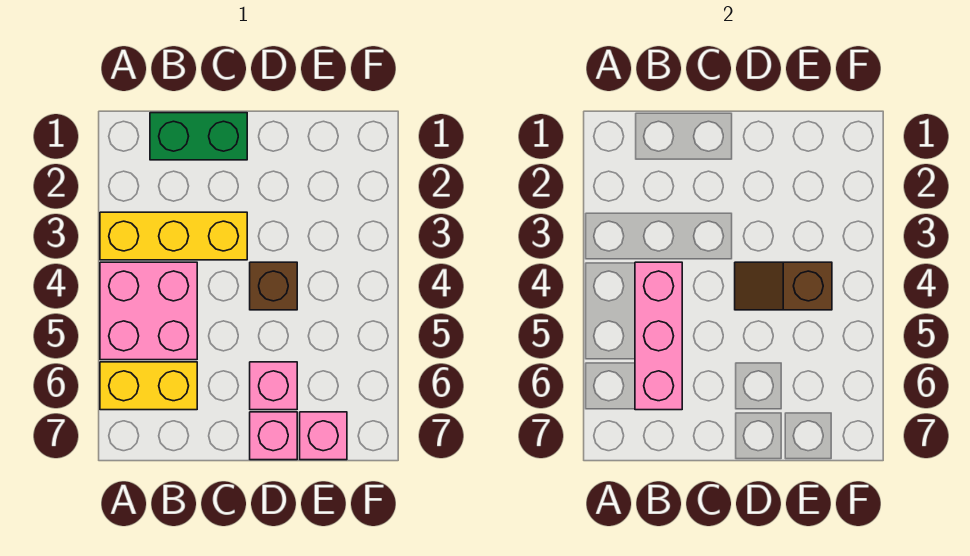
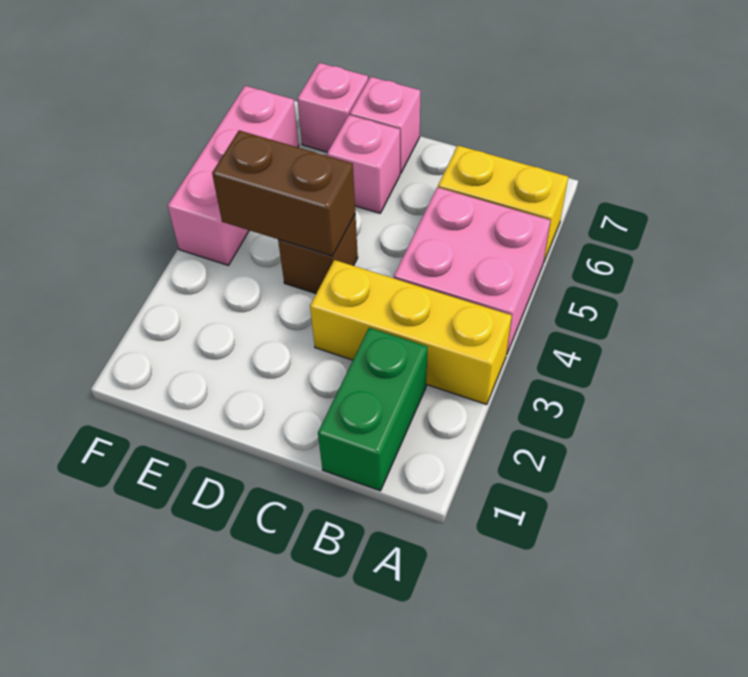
green 1x2 brick [150,113,247,160] -> green 1x2 brick turned to [318,328,428,491]
pink 1x3 brick [635,262,682,410] -> pink 1x3 brick moved to [168,86,299,265]
brown 1x2 slope [735,262,832,310] -> brown 1x2 brick [212,130,355,256]

